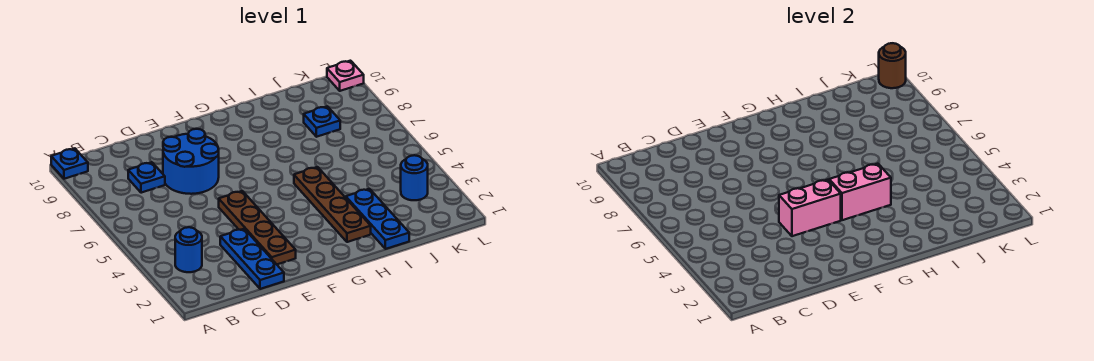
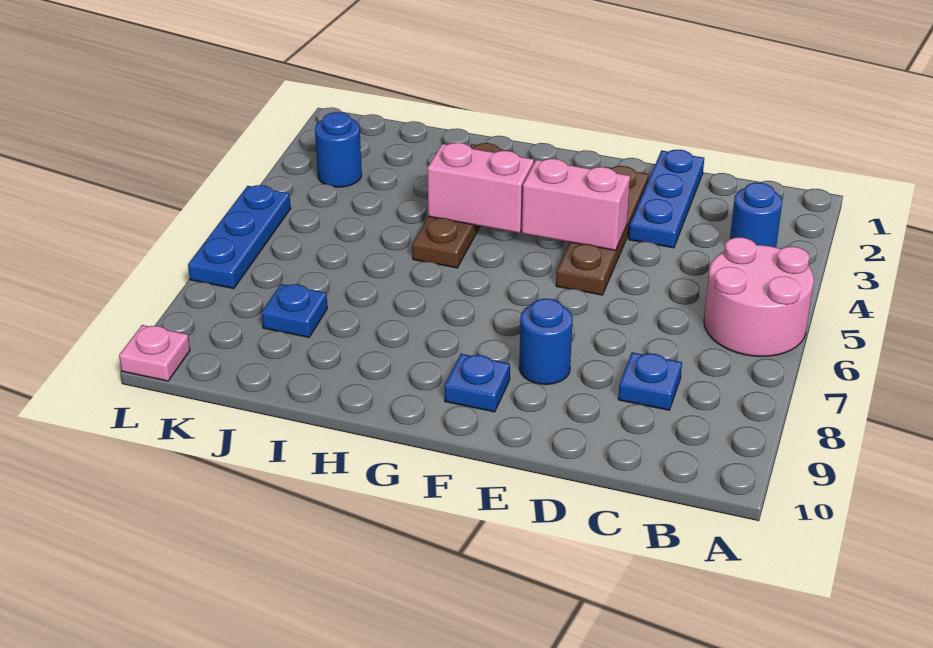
none -> pink 2x2 round brick [704,237,814,356]
blue 1x1 plate [51,148,88,179] -> blue 1x1 plate moved to [445,354,510,412]
blue 2x2 round brick [163,129,219,194] -> blue 1x1 round brick [519,299,573,385]
blue 1x3 plate [345,189,409,249] -> blue 1x3 plate moved to [188,185,291,289]
brown 1x1 round brick [879,43,906,88] -> none

